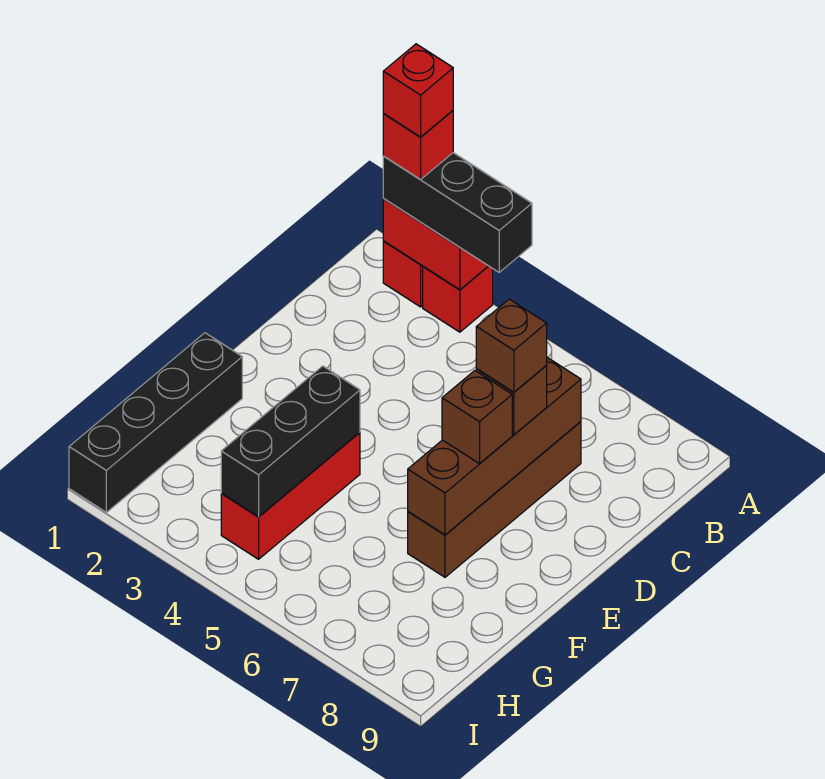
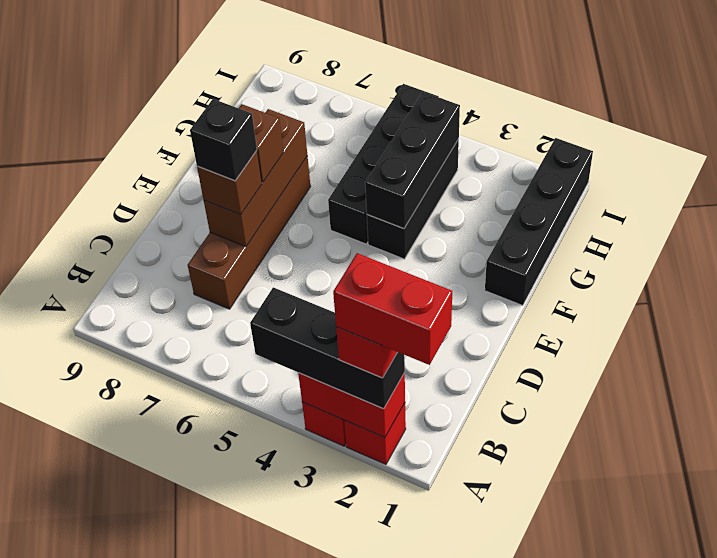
red 1x1 brick [383,44,453,137] -> red 1x2 brick [333,253,452,365]
brown 1x4 brick [408,358,581,535] -> brown 1x3 brick [204,109,307,247]
brown 1x1 brick [476,299,547,392] -> black 1x1 brick [190,99,257,181]
red 1x3 brick [221,432,360,559] -> black 1x3 brick [367,139,459,259]
none -> black 1x4 brick [328,84,438,244]

